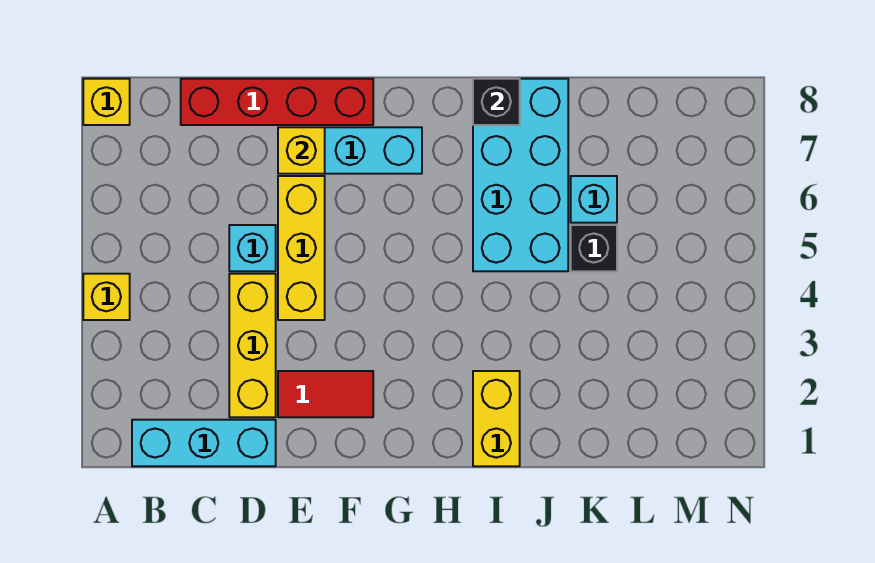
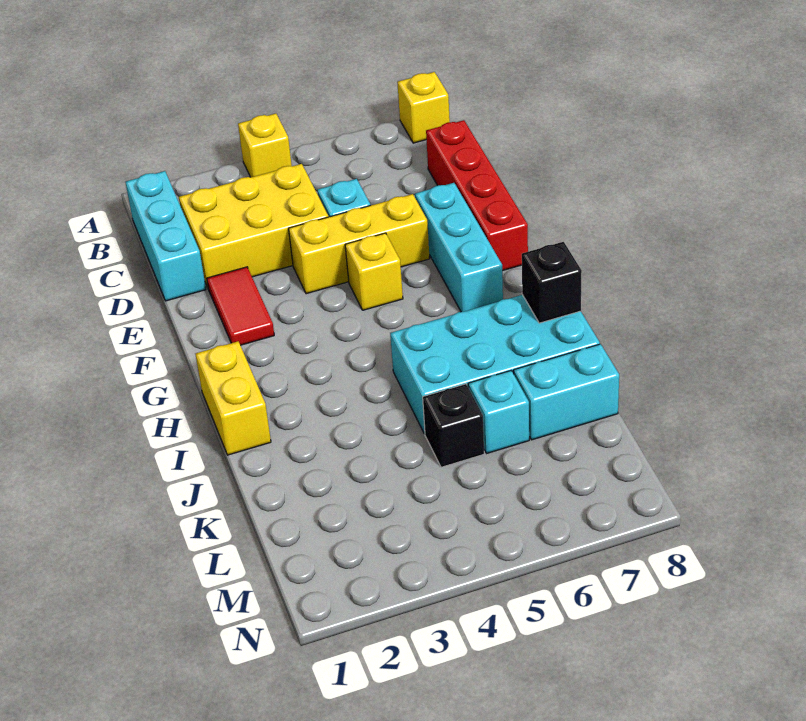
yellow 1x3 brick [229,274,276,417] -> yellow 2x3 brick [179,164,328,288]
yellow 1x1 brick [278,127,325,174] -> yellow 1x1 brick moved to [345,233,403,310]
yellow 1x2 brick [473,371,520,466] -> yellow 1x2 brick turned to [196,341,271,455]
none -> cyan 1x2 brick [514,344,619,440]

